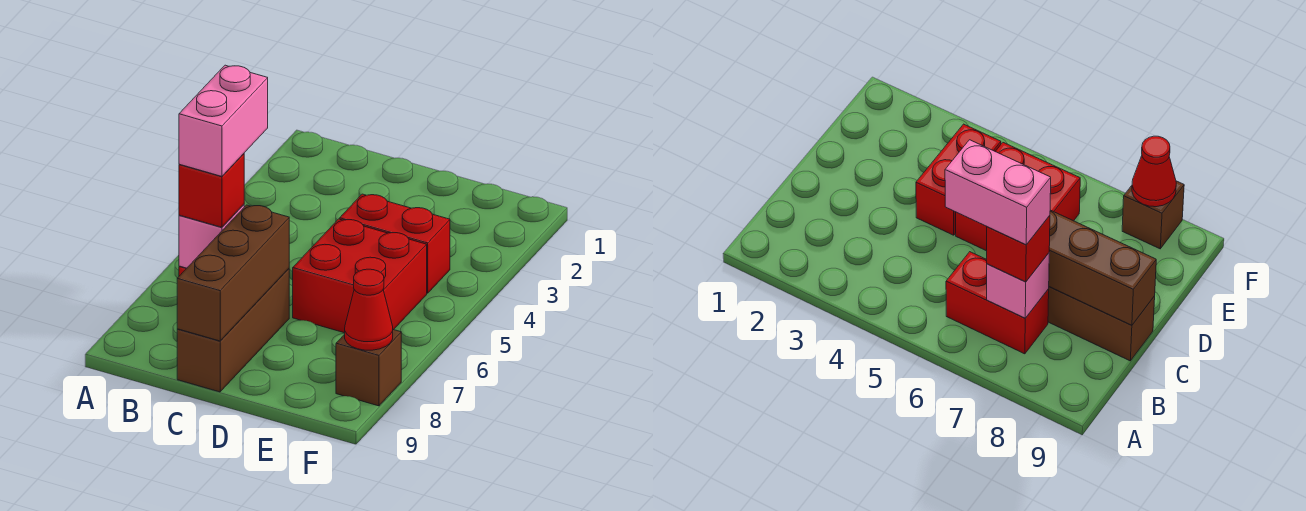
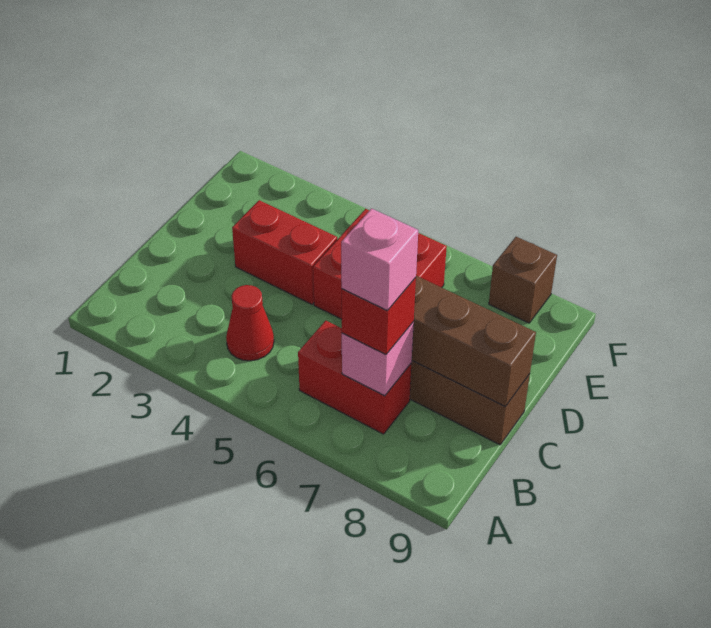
pink 1x2 brick [179,65,268,176] -> pink 1x1 brick [341,209,418,311]
red 1x2 brick [340,194,450,293] -> red 1x2 brick turned to [232,200,337,304]
red 1x1 cone [345,269,393,350] -> red 1x1 cone moved to [226,285,274,361]

